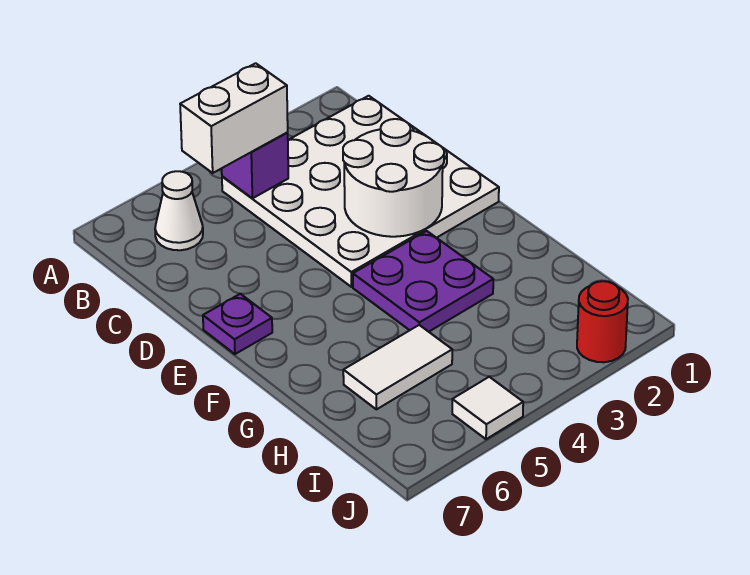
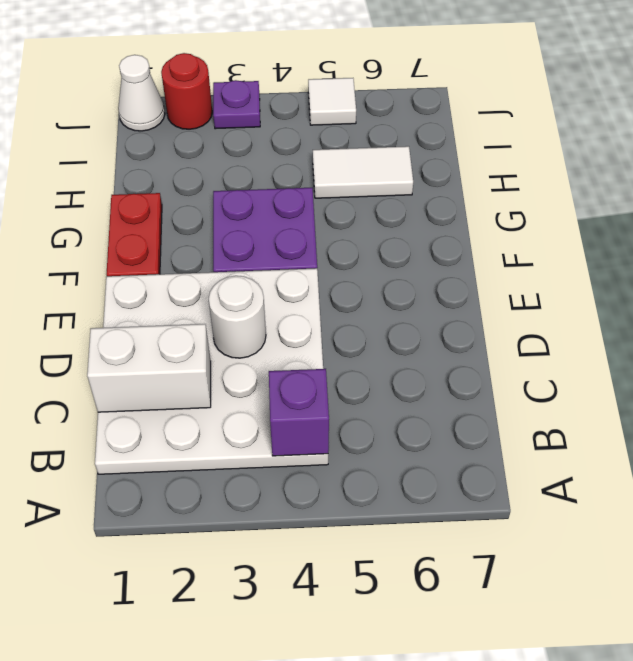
white 1x2 brick [180,63,288,173] -> white 1x2 brick moved to [87,324,211,412]
white 1x1 cone [155,171,203,250] -> white 1x1 cone moved to [118,55,165,131]
white 2x2 round brick [343,119,444,237] -> white 1x1 round brick [209,276,266,358]
purple 1x1 plate [203,294,272,354] -> purple 1x1 plate moved to [213,80,260,129]
none -> red 1x2 plate [107,193,162,276]

